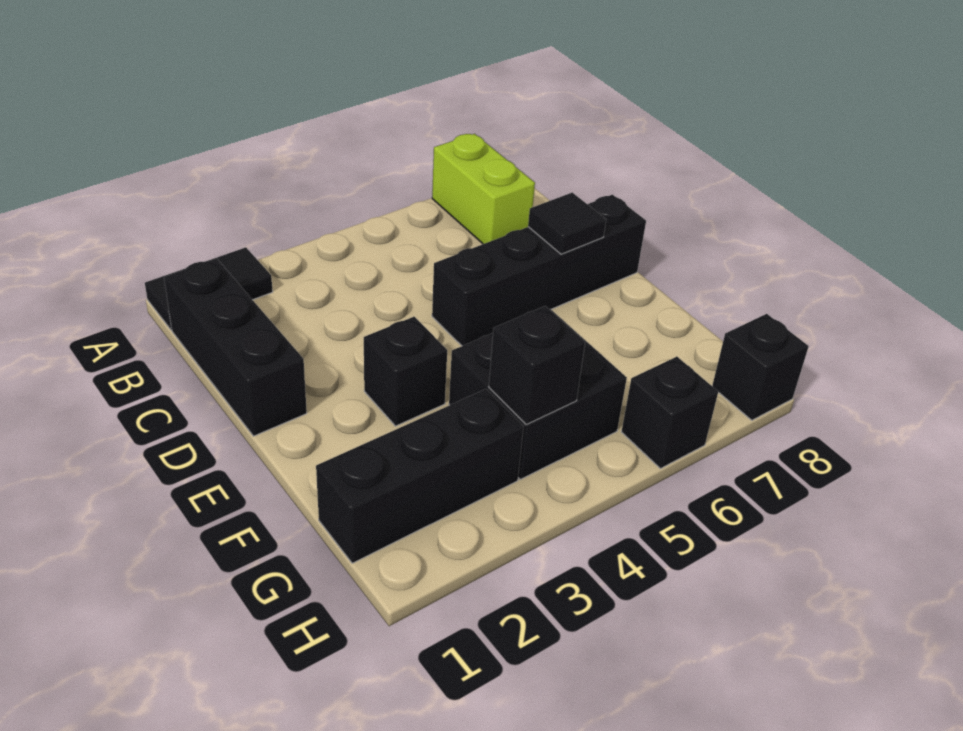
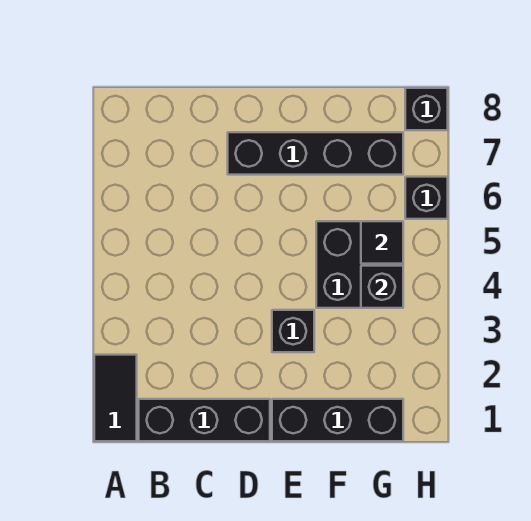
lime 1x2 brick [432,134,535,244] -> none
black 1x4 brick [432,195,646,346] -> black 1x4 brick turned to [228,132,403,175]
black 1x1 tile [528,193,606,254] -> black 1x1 tile moved to [361,221,403,264]
black 1x3 brick [316,389,523,563] -> black 1x3 brick turned to [272,399,403,441]

